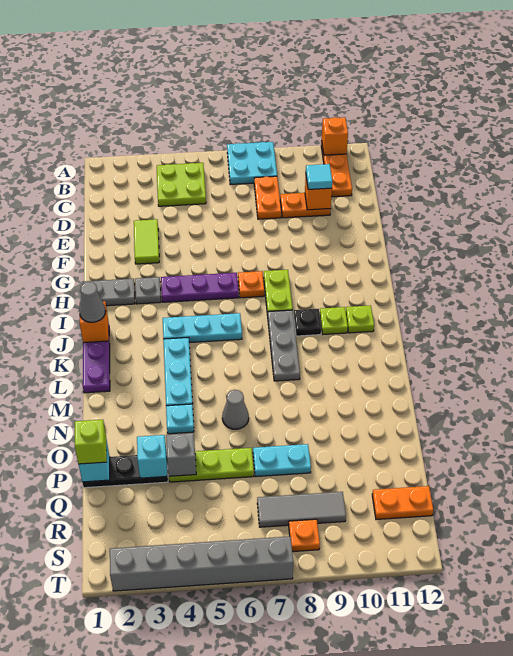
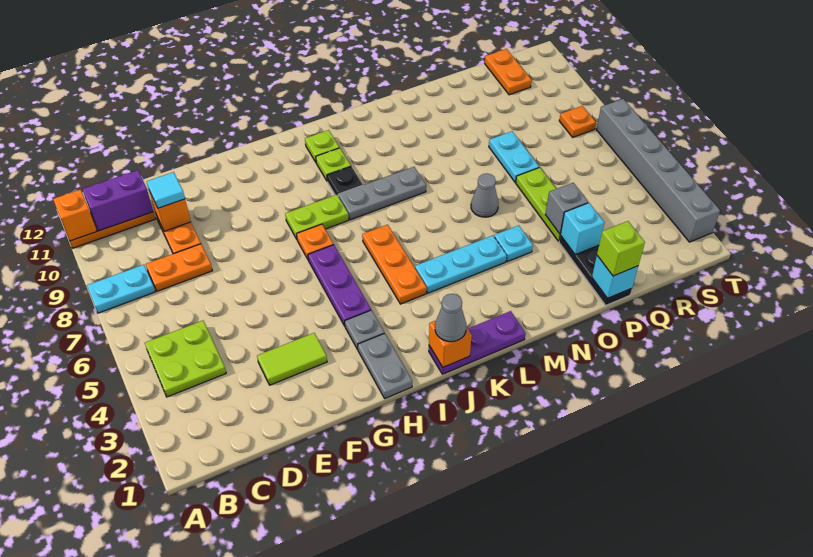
cyan 2x2 plate [227,142,277,185] -> cyan 1x2 plate [87,265,155,313]
none -> purple 1x2 brick [82,170,153,231]
cyan 1x3 plate [163,313,242,343] -> orange 1x3 plate [362,225,427,304]
grey 1x3 tile [257,492,346,527] -> none

